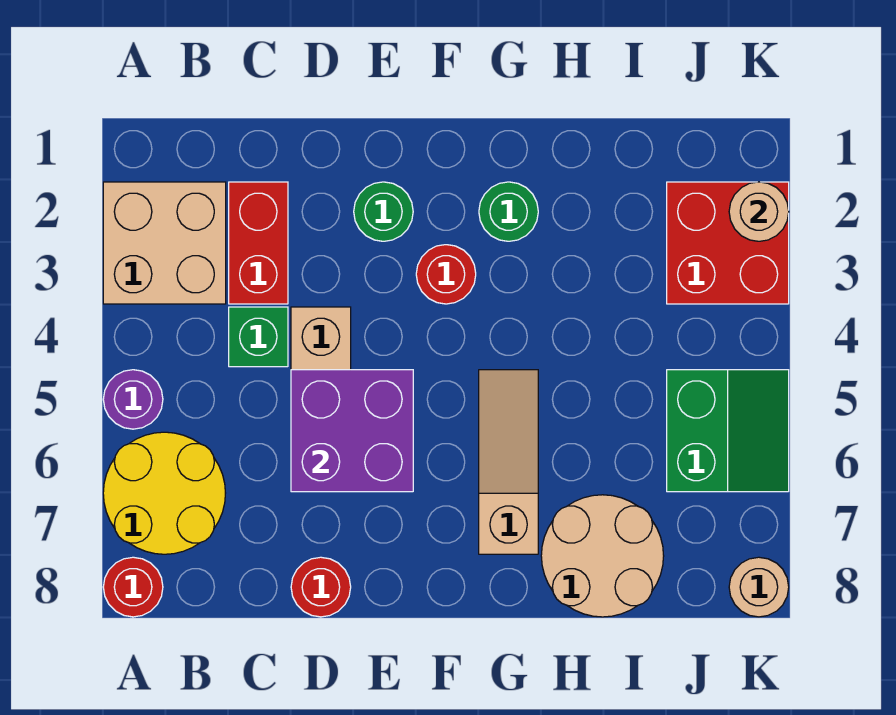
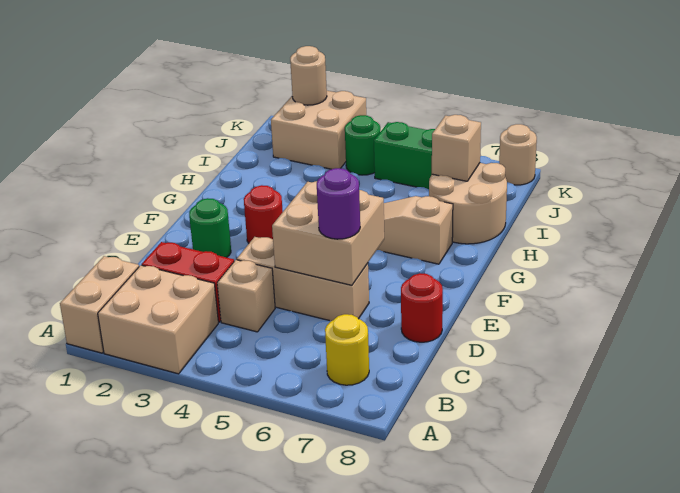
none -> tan 1x2 brick [60,256,139,353]
purple 1x1 round brick [103,370,163,429] -> purple 1x1 round brick moved to [317,168,360,239]
yellow 2x2 round brick [103,432,225,554] -> yellow 1x1 round brick [325,314,369,385]
red 1x1 round brick [103,557,163,617] -> none
green 1x1 brick [229,307,288,367] -> tan 1x1 brick [217,260,275,332]
purple 2x2 brick [291,370,413,492] -> tan 2x2 brick [272,181,384,285]
green 1x1 round brick [479,182,538,241] -> green 1x1 round brick moved to [345,115,380,175]
none -> tan 1x1 brick [432,115,481,181]
red 2x2 brick [667,182,789,304] -> tan 2x2 brick [271,91,366,169]

